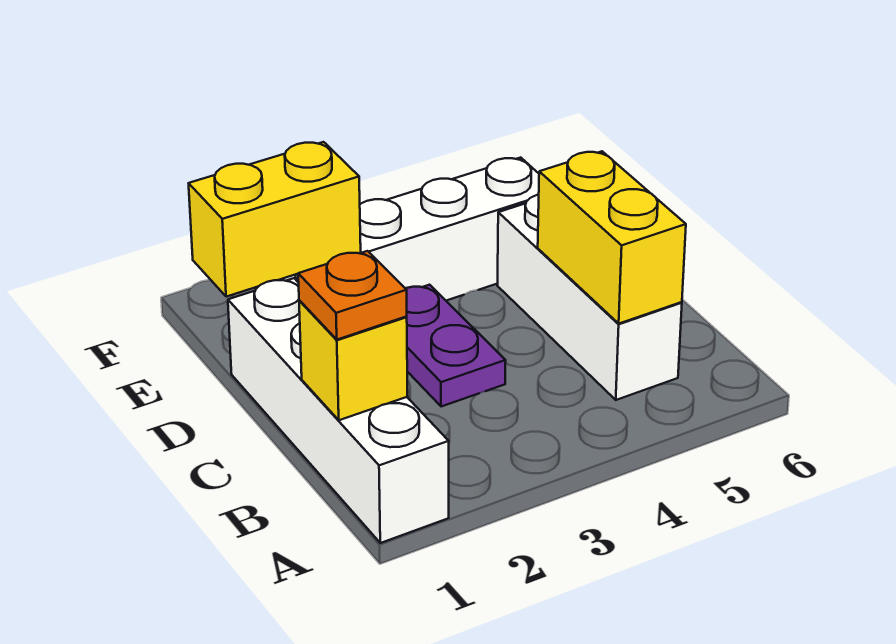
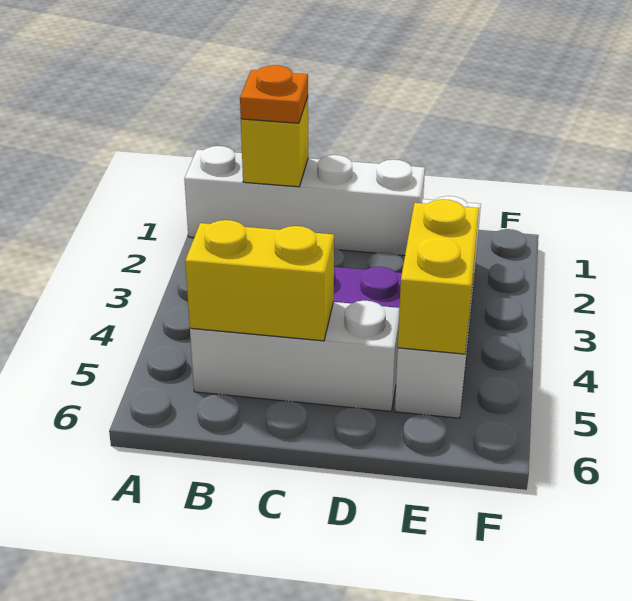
yellow 1x2 brick [189,142,361,297] -> yellow 1x2 brick moved to [398,199,479,354]

